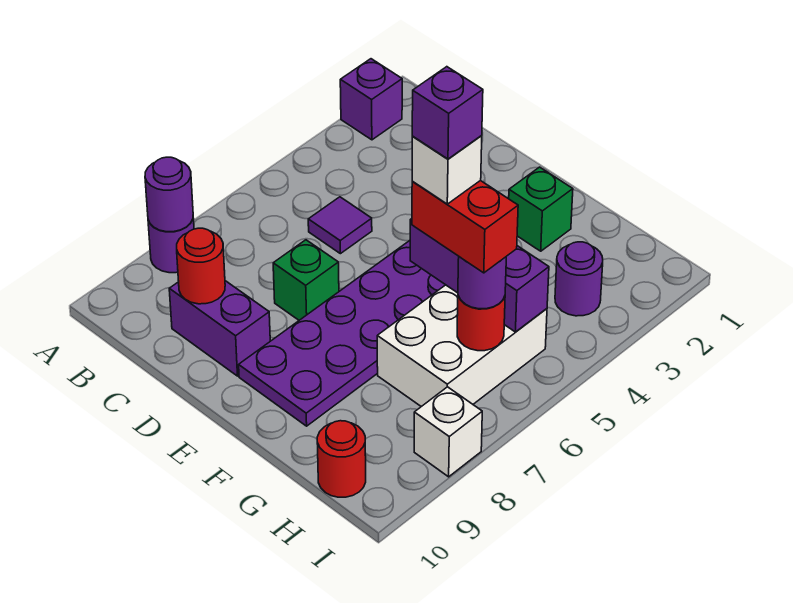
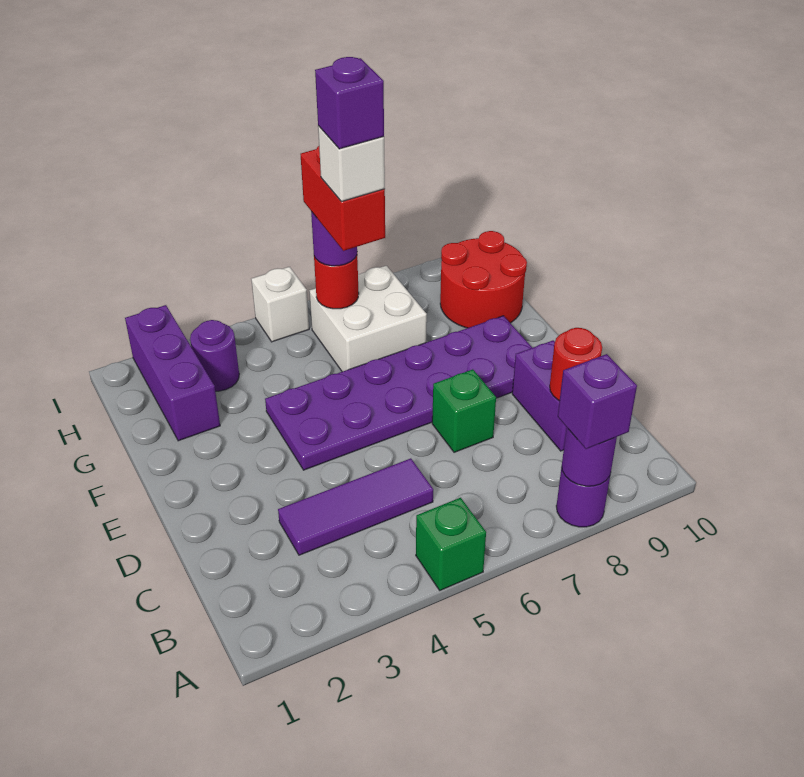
purple 1x1 brick [340,59,402,140] -> purple 1x1 brick moved to [558,354,637,449]
purple 1x1 tile [308,197,372,254] -> purple 1x3 tile [278,458,433,555]
green 1x1 brick [509,167,573,251] -> green 1x1 brick moved to [416,498,486,590]
purple 1x3 brick [410,219,549,332] -> purple 1x3 brick moved to [125,305,220,441]
white 2x3 brick [377,285,547,407] -> white 2x2 brick [309,266,427,372]
red 1x1 round brick [317,421,366,497] -> red 2x2 round brick [440,231,527,328]
white 1x1 brick [414,387,482,477] -> white 1x1 brick moved to [251,267,309,342]

